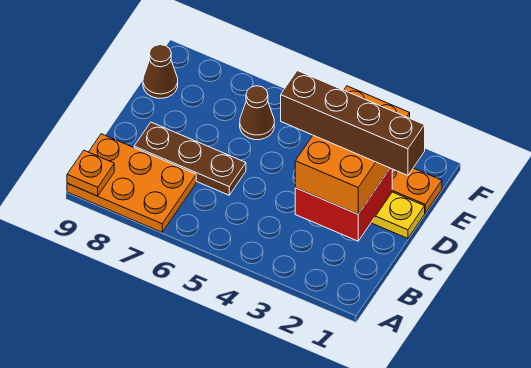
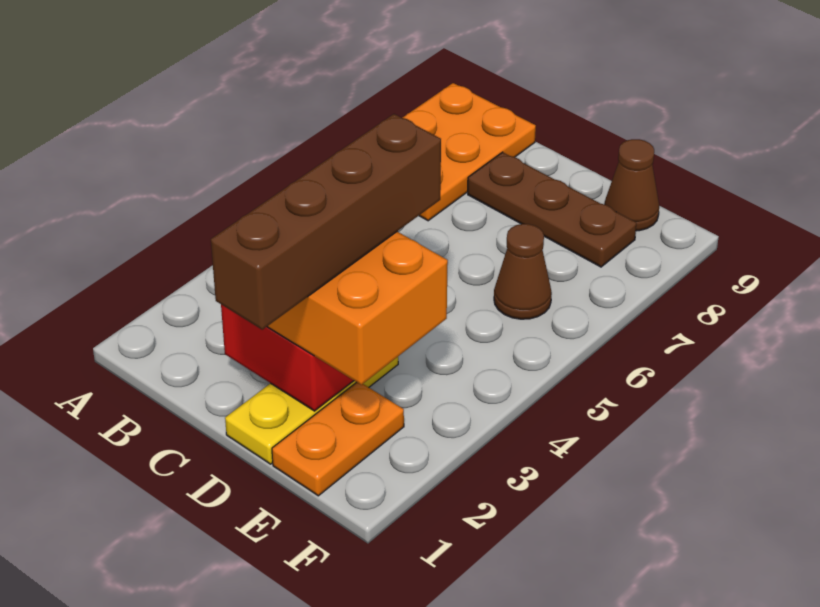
orange 1x1 plate [67,150,114,196] -> none
brown 1x3 plate [134,122,246,195] -> brown 1x3 plate turned to [468,152,636,267]

